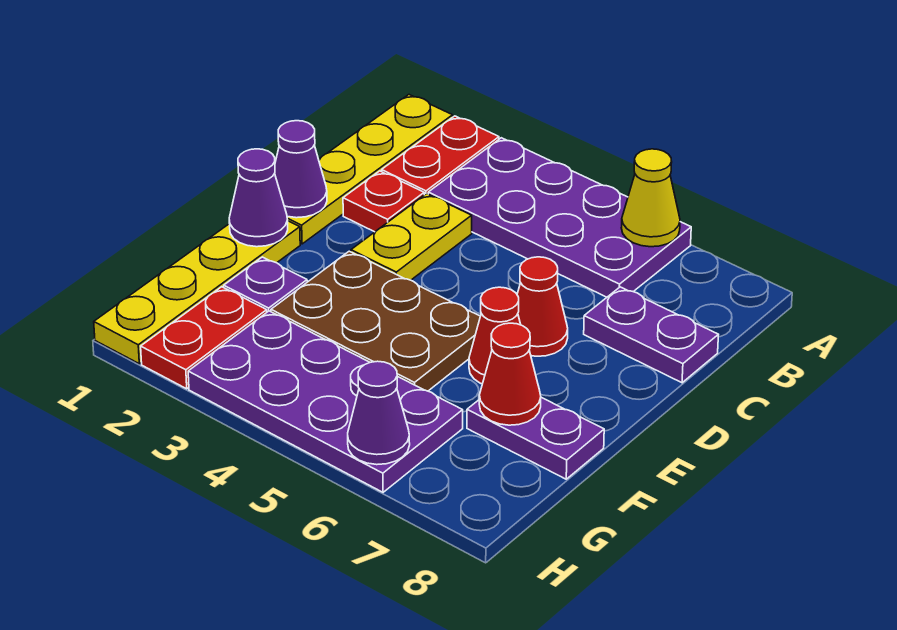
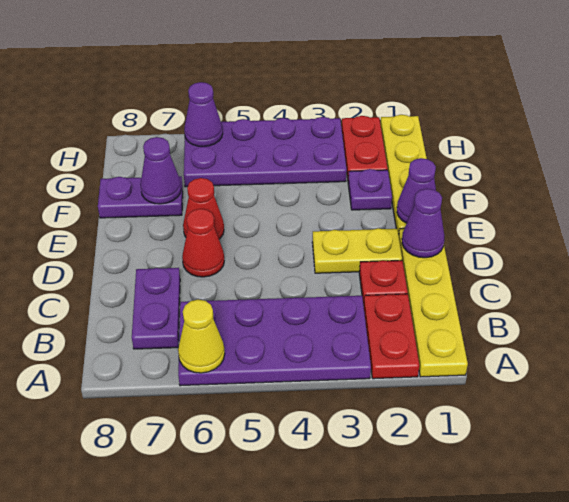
yellow 1x2 plate [351,194,472,280] -> yellow 1x2 plate turned to [312,228,402,273]
purple 1x2 plate [584,287,718,383] -> purple 1x2 plate turned to [132,268,180,349]
brown 2x3 plate [271,251,480,391] -> none
red 1x1 cone [479,323,541,425] -> purple 1x1 cone [140,137,181,204]

